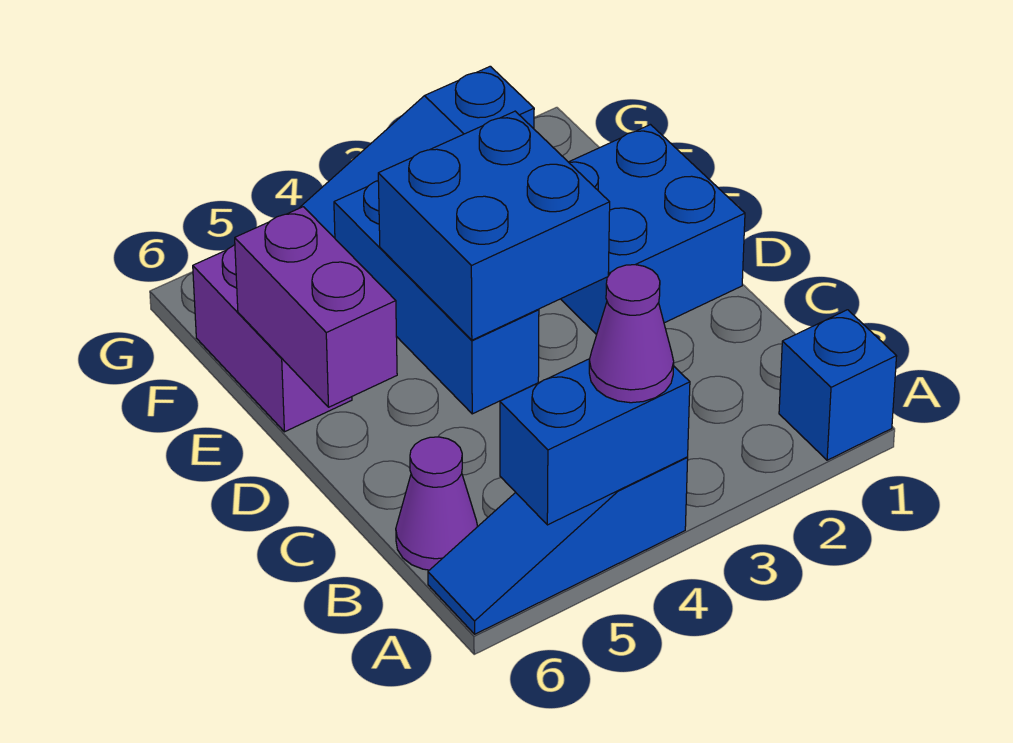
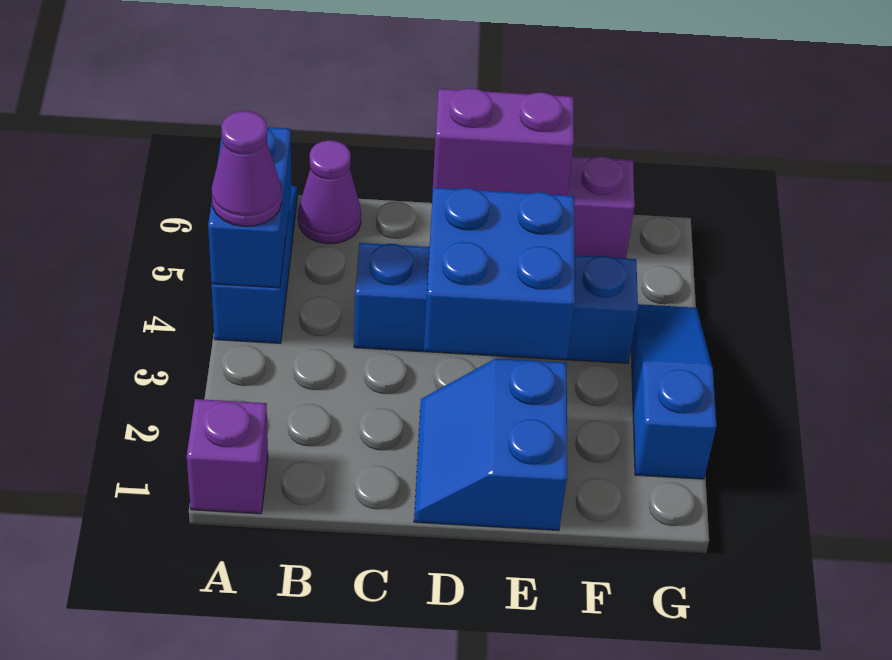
blue 1x1 brick [779,310,897,460] -> purple 1x1 brick [187,399,268,514]
blue 2x2 brick [561,125,745,335] -> blue 2x2 slope [414,359,567,531]
blue 1x3 brick [334,181,539,414] -> blue 1x4 brick [354,243,638,363]

